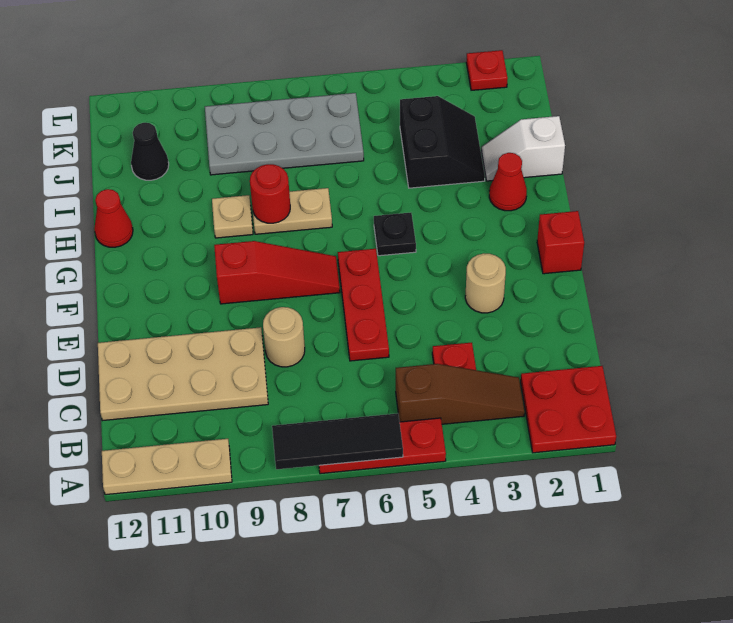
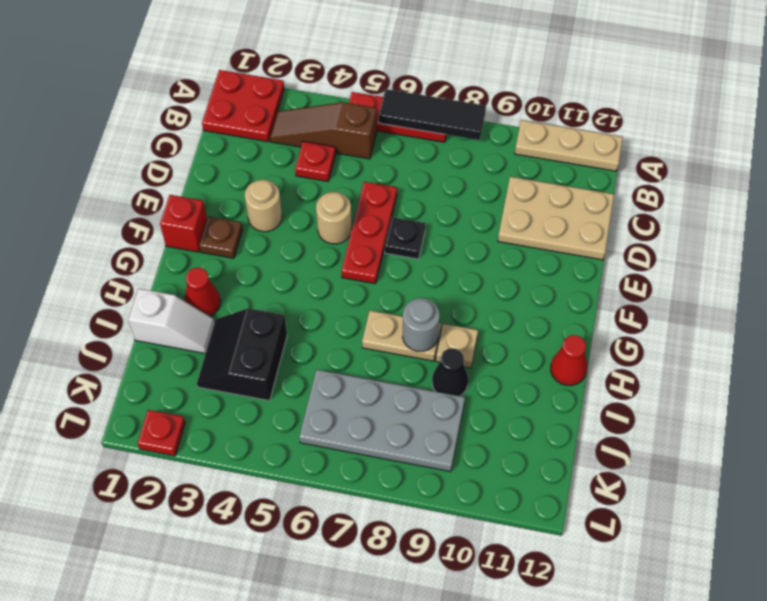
tan 2x4 plate [98,327,268,421] -> tan 2x3 plate [498,177,614,260]
tan 1x1 round brick [263,307,305,367] -> tan 1x1 round brick moved to [316,192,352,244]
none -> brown 1x1 plate [199,217,242,258]
red 1x3 slope [214,241,340,304] -> none
black 1x1 plate [374,213,416,256] -> black 1x1 plate moved to [385,217,425,259]
red 1x1 round brick [250,164,290,223] -> grey 1x1 round brick [403,298,440,351]
black 1x1 cone [131,123,169,180] -> black 1x1 cone moved to [432,348,468,396]

